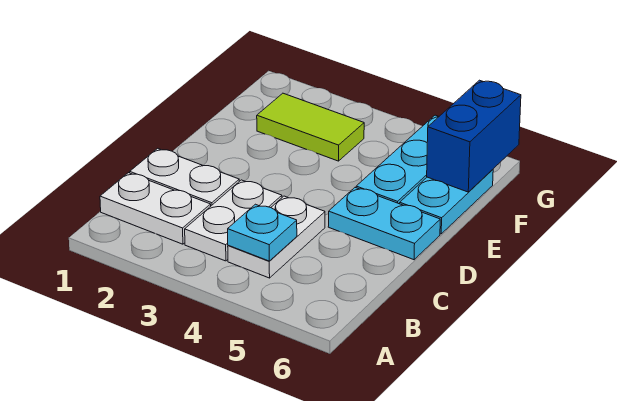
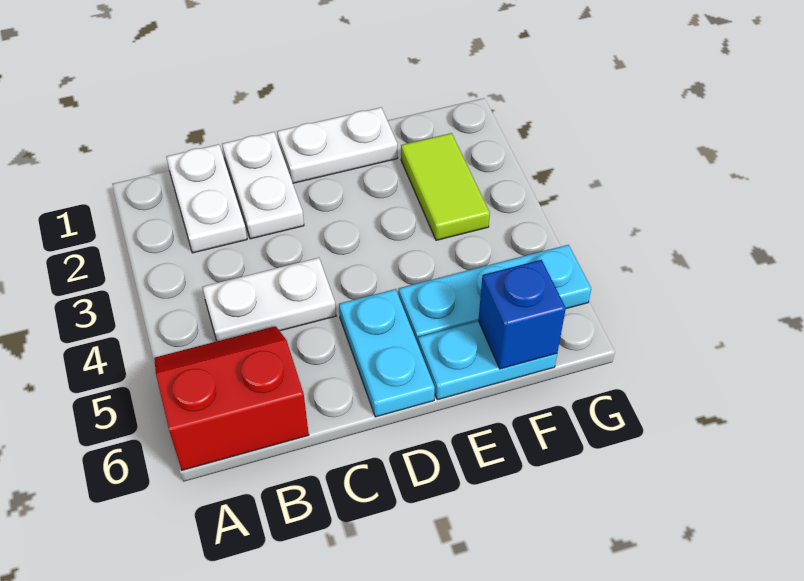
none -> red 2x2 slope [154,326,309,470]
white 1x2 plate [185,180,282,261] -> white 1x2 plate moved to [277,107,398,183]
cyan 1x1 plate [228,204,297,261] -> none
blue 1x2 brick [427,80,521,192] -> blue 1x1 brick [478,260,566,369]

